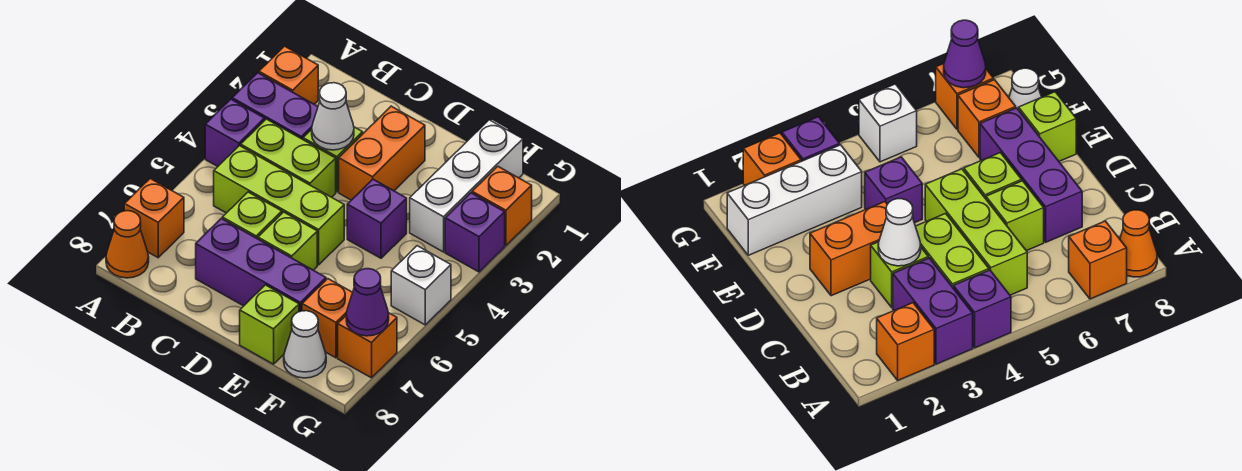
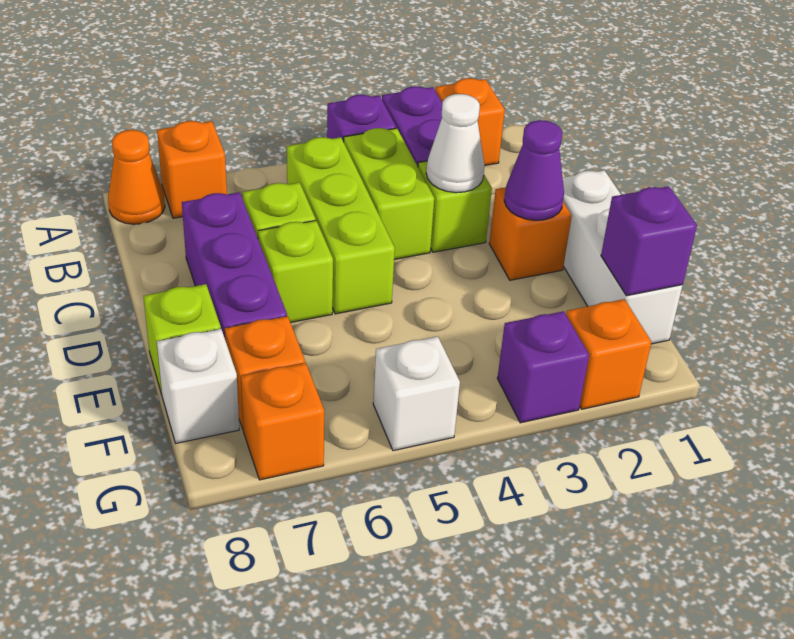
orange 1x2 brick [339,106,425,200] -> orange 1x1 brick [489,187,572,280]
purple 1x1 brick [347,179,407,258] -> purple 1x1 brick moved to [601,186,697,296]
white 1x3 brick [410,120,523,252] -> white 1x3 brick turned to [563,170,683,344]
white 1x1 cone [284,311,326,378] -> white 1x1 brick [157,329,239,443]
purple 1x1 cone [346,269,389,336] -> purple 1x1 cone moved to [504,120,564,220]

